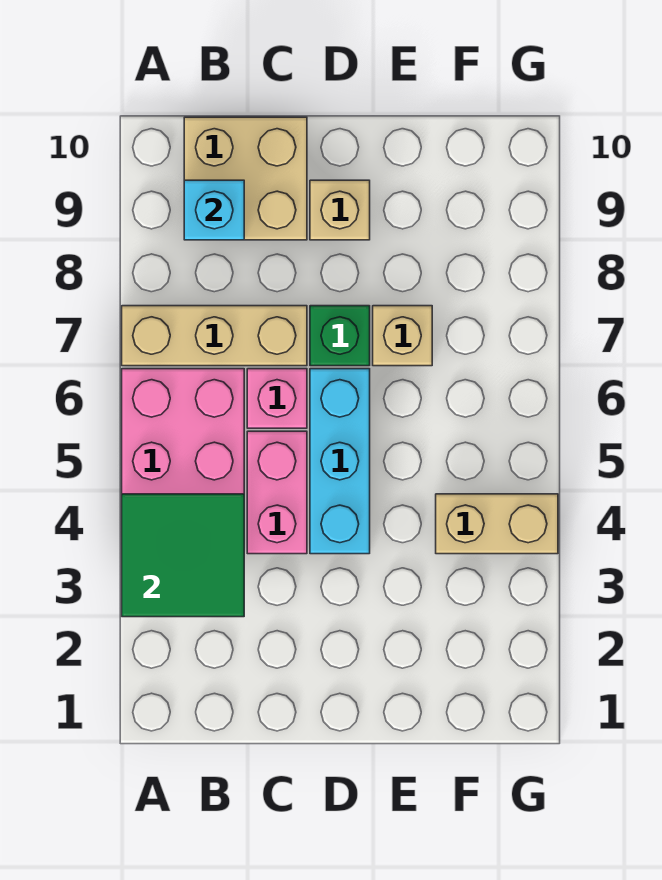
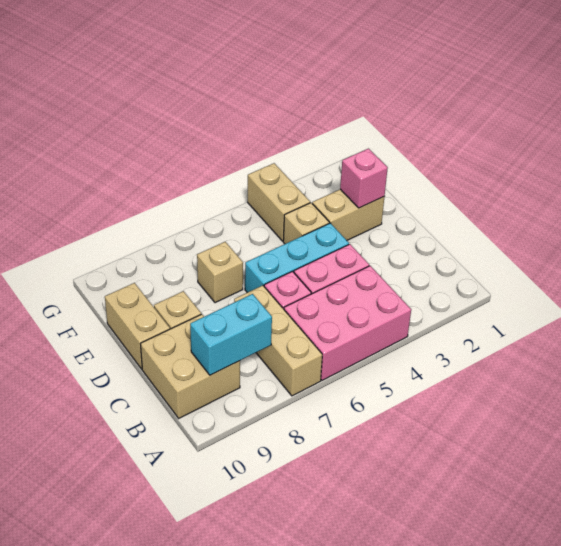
green 2x2 tile [122,494,244,617] -> none
cyan 1x1 brick [184,180,244,240] -> cyan 1x2 brick [190,294,272,375]
green 1x1 brick [310,306,370,366] -> none
none -> tan 1x2 brick [105,283,170,369]
none -> tan 1x2 brick [312,189,384,240]
none -> pink 1x1 brick [340,149,388,208]
none -> tan 1x1 brick [283,203,329,244]

